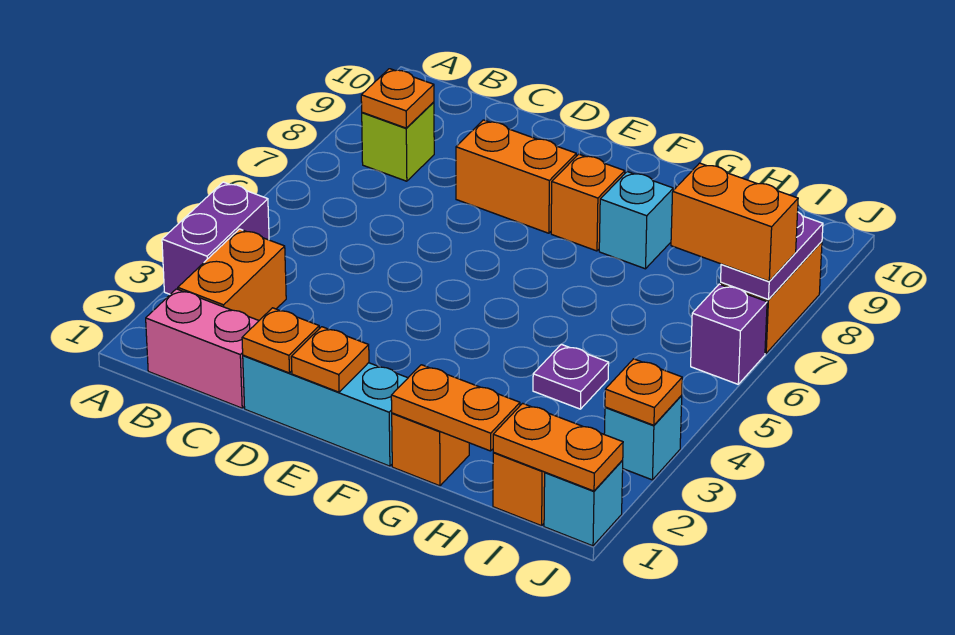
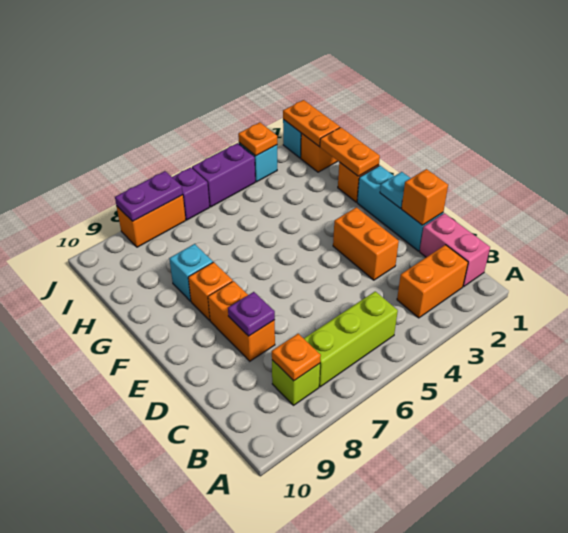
purple 1x2 brick [162,182,269,294] -> purple 1x2 brick moved to [192,143,255,207]
none -> lime 1x3 brick [304,291,398,387]
orange 1x1 plate [242,308,319,373] -> orange 1x1 brick [402,169,448,225]
orange 1x1 plate [291,327,369,392] -> cyan 1x1 plate [380,172,410,208]
purple 1x1 plate [533,344,609,409] -> purple 1x1 plate moved to [228,292,275,336]
orange 1x2 brick [671,163,798,281] -> orange 1x2 brick moved to [333,207,399,280]

